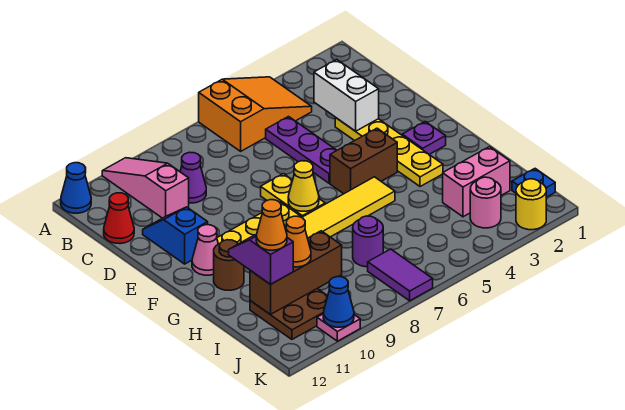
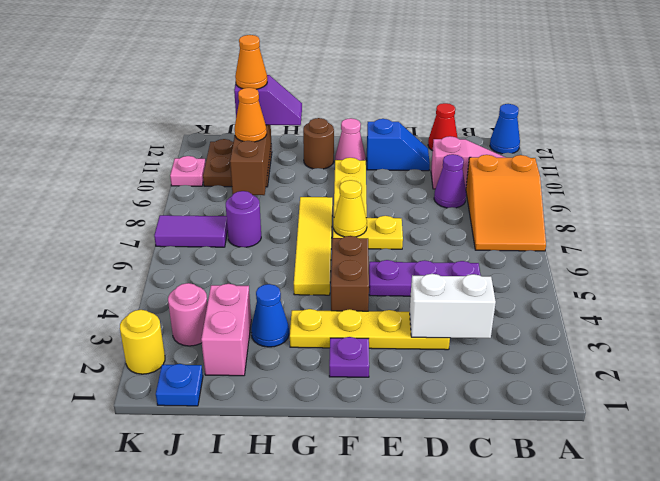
orange 2x3 slope [199,77,312,151] -> orange 2x3 slope moved to [466,155,546,251]
blue 1x1 cone [323,277,354,327] -> blue 1x1 cone moved to [251,284,289,347]

